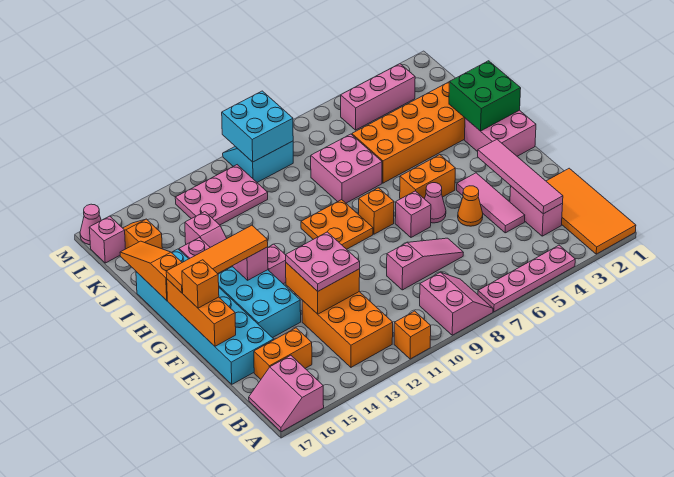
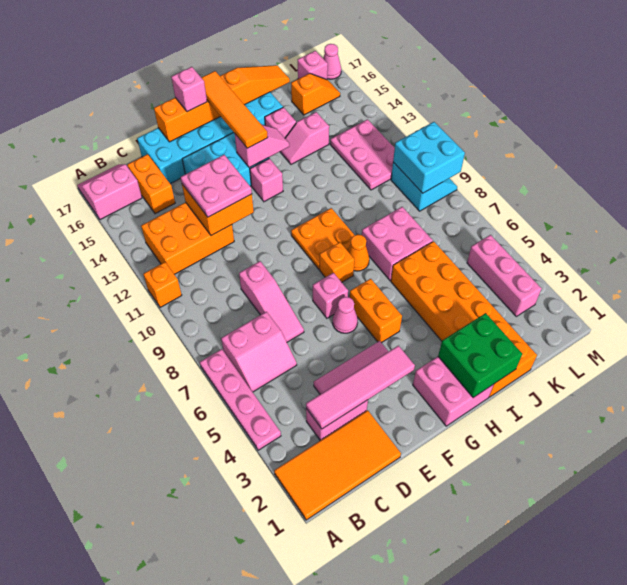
pink 2x2 slope [420,272,493,335] -> pink 2x2 slope moved to [221,312,297,392]
orange 1x1 cone [458,186,483,226] -> orange 1x1 cone moved to [348,235,369,271]
orange 1x1 brick [182,260,219,308] -> pink 1x1 brick [171,67,207,112]

